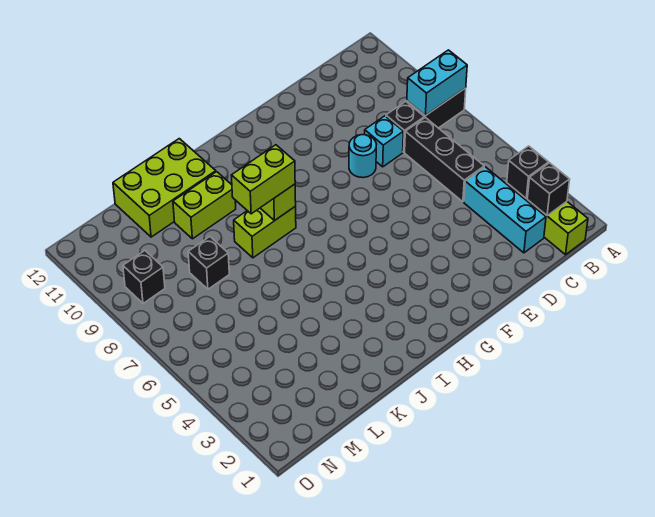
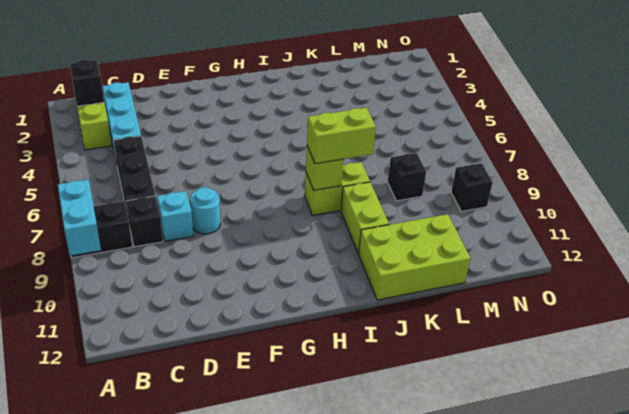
cyan 1x2 brick [407,50,467,116] -> cyan 1x2 brick turned to [58,180,101,256]
black 1x1 brick [507,146,549,199] -> none
lime 1x2 brick [173,172,236,239] -> lime 1x2 brick turned to [341,182,389,254]

